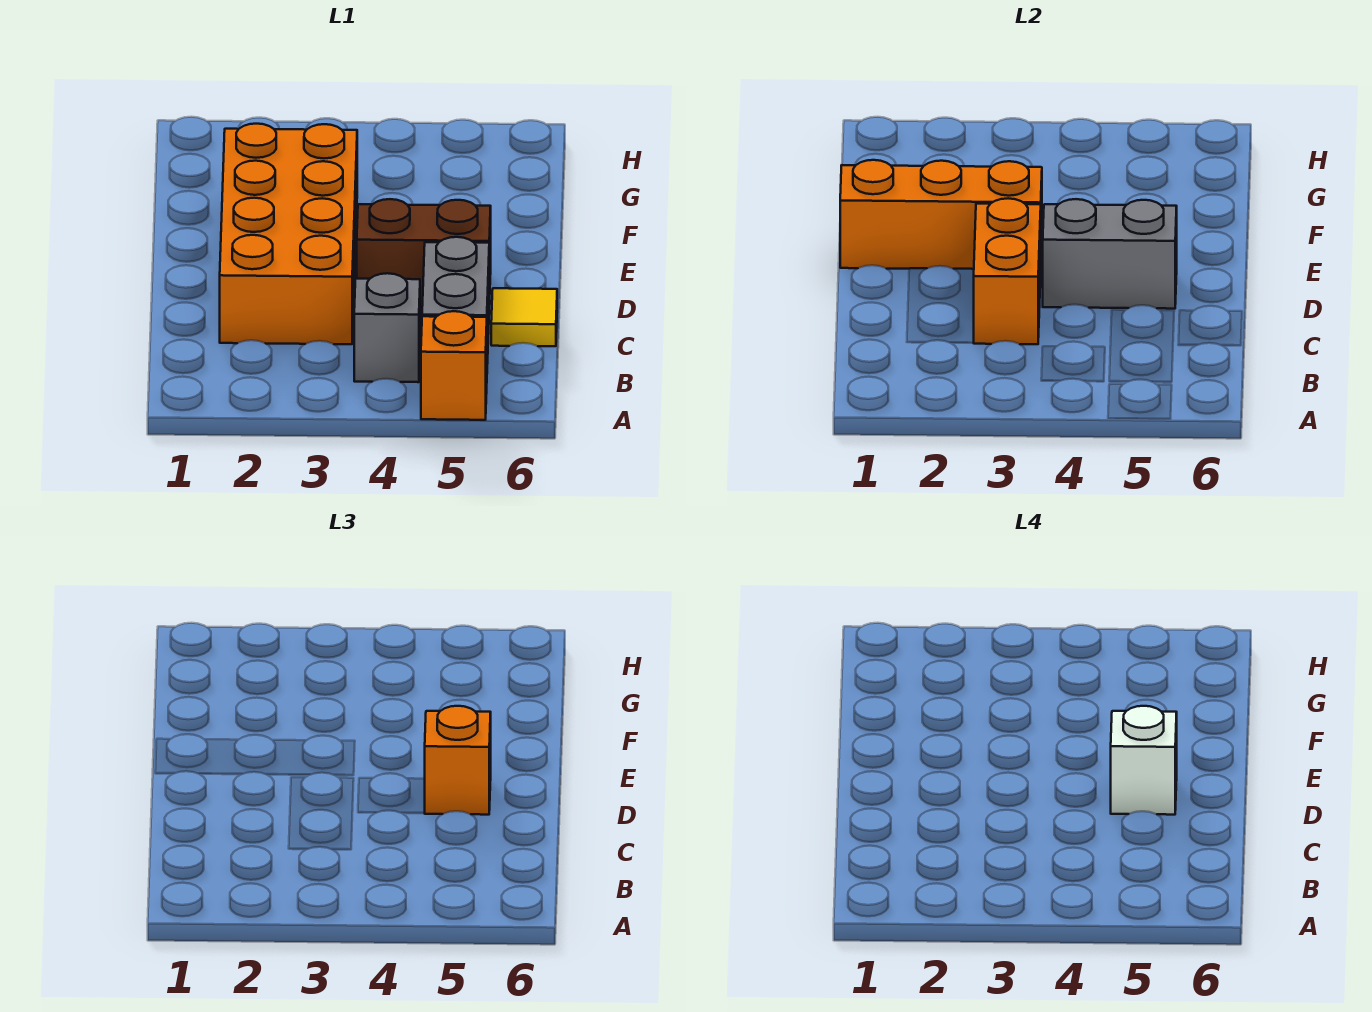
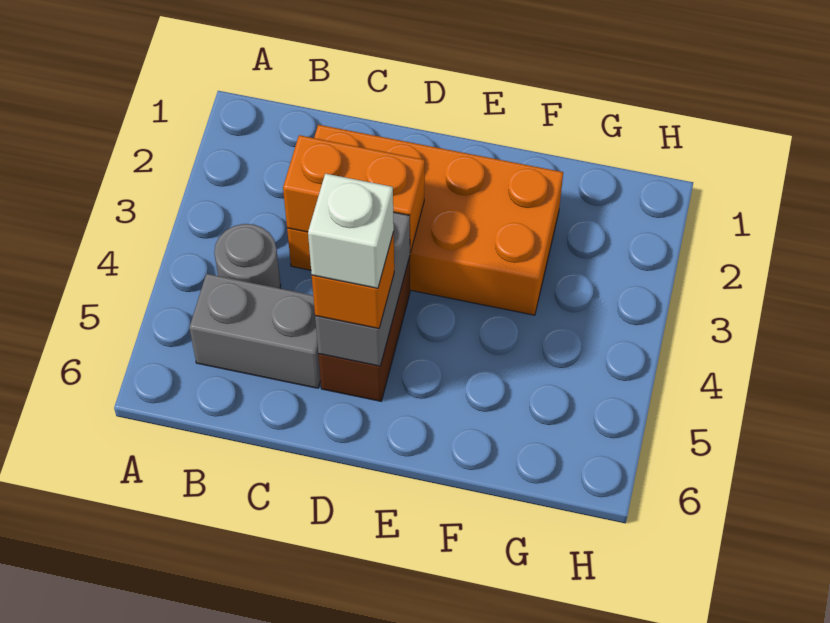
orange 1x1 brick [421,311,487,420] -> none
grey 1x1 brick [354,273,420,382] -> grey 1x1 round brick [214,224,281,288]
yellow 1x1 tile [491,288,557,346] -> none
orange 1x3 brick [840,160,1042,269] -> none

